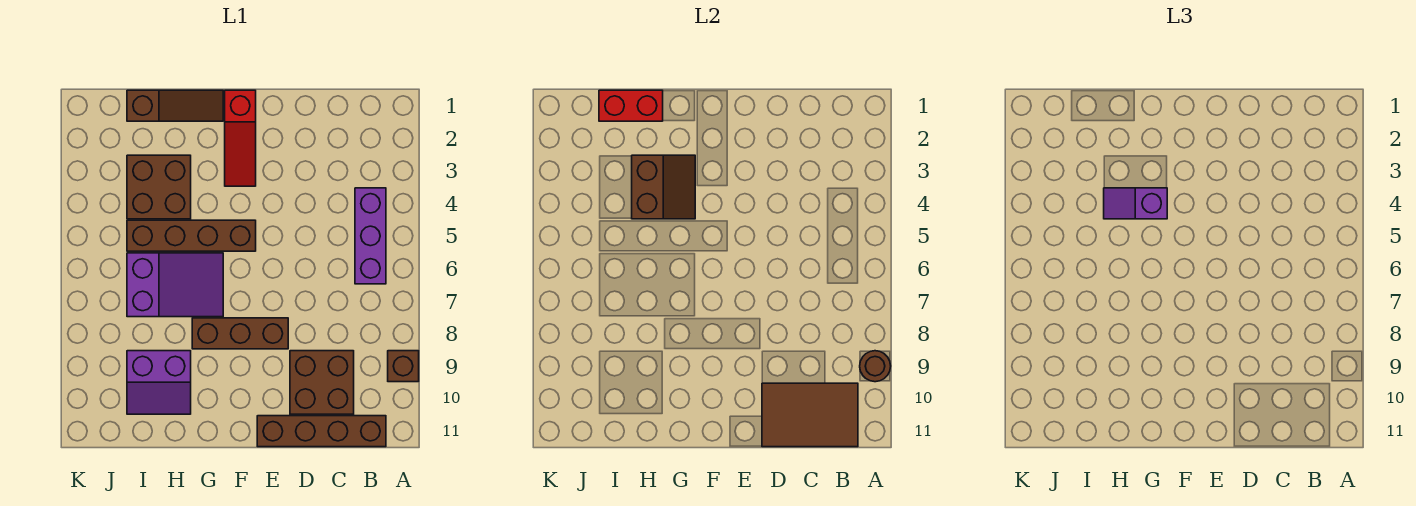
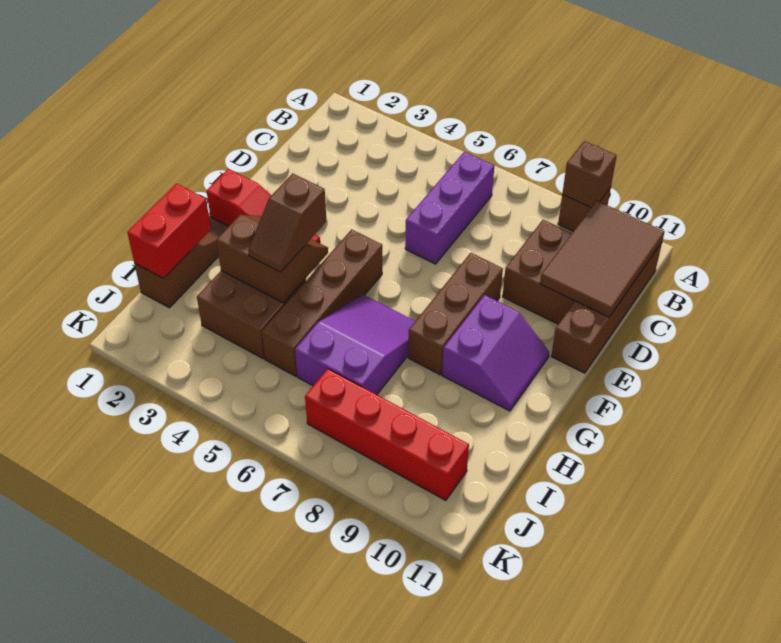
brown 1x1 round brick [860,351,891,382] -> brown 1x1 brick [562,141,617,208]
purple 1x3 brick [355,188,386,284] -> purple 1x3 brick turned to [405,152,494,264]
purple 1x2 slope [1104,188,1167,219] -> brown 1x2 slope [248,173,326,272]
purple 2x2 slope [127,351,191,414] -> purple 2x2 slope moved to [442,295,549,411]
none -> red 1x4 brick [305,369,469,501]

